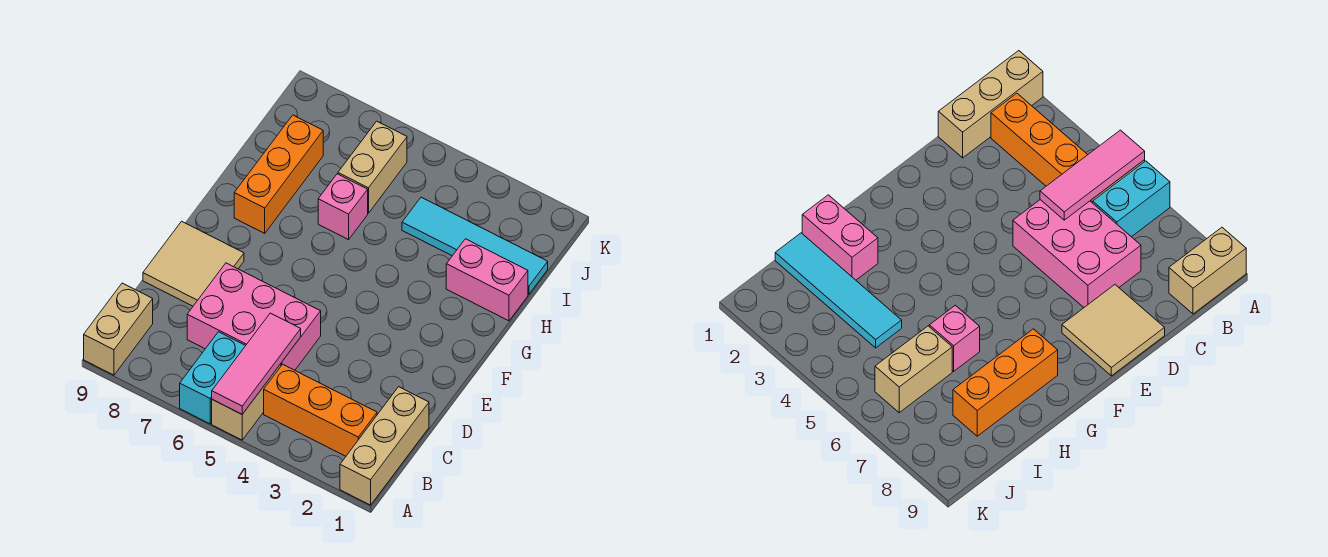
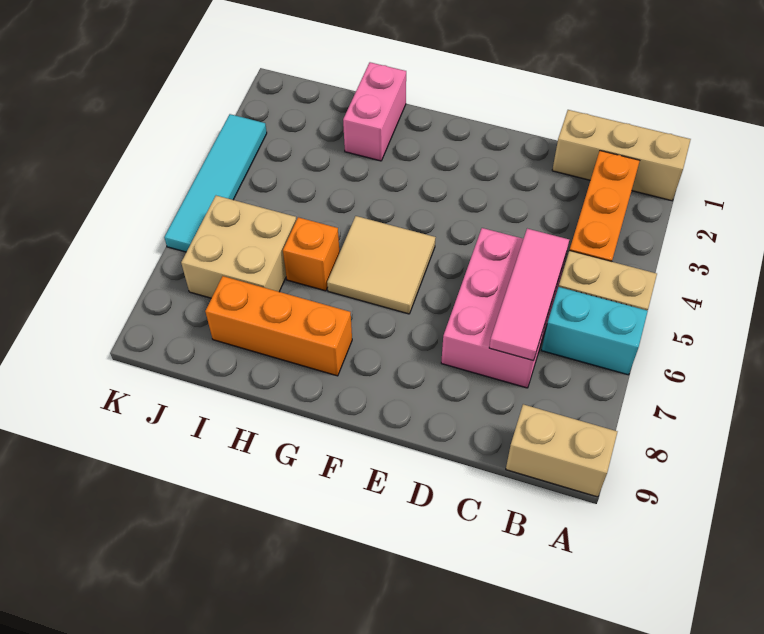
pink 1x3 tile [212,313,301,414] -> pink 1x3 tile turned to [489,229,569,361]
tan 2x2 tile [143,221,244,306] -> tan 2x2 tile moved to [327,216,436,314]
pink 1x1 brick [318,174,368,240] -> orange 1x1 brick [283,217,340,291]
cyan 1x4 tile [402,197,548,295] -> cyan 1x4 tile moved to [164,114,267,252]
tan 1x2 brick [338,121,407,213] -> tan 2x2 brick [181,196,296,298]

